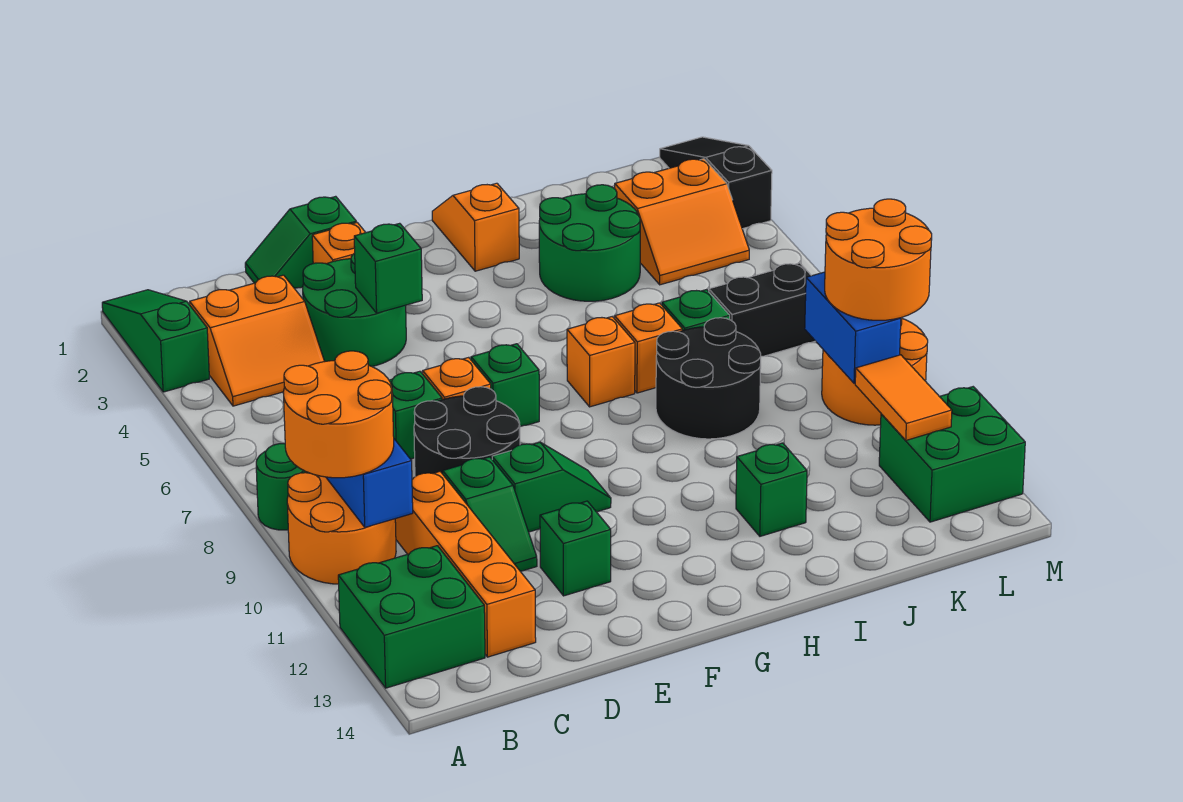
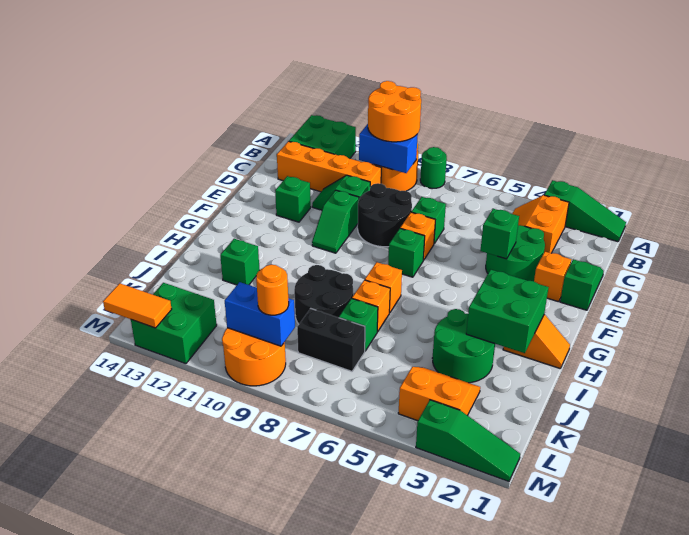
none -> green 2x2 brick [466,270,549,353]
orange 2x2 slope [615,159,749,285] -> orange 2x2 slope turned to [398,367,480,421]
black 1x2 brick [709,263,815,356] -> black 1x2 brick turned to [297,309,365,371]
orange 2x2 round brick [825,199,932,320] -> orange 1x1 round brick [256,265,289,315]
orange 1x2 tile [855,355,952,440] -> orange 1x2 tile moved to [103,283,172,328]
black 1x3 slope [660,137,772,229] -> green 1x3 slope [416,400,520,481]

